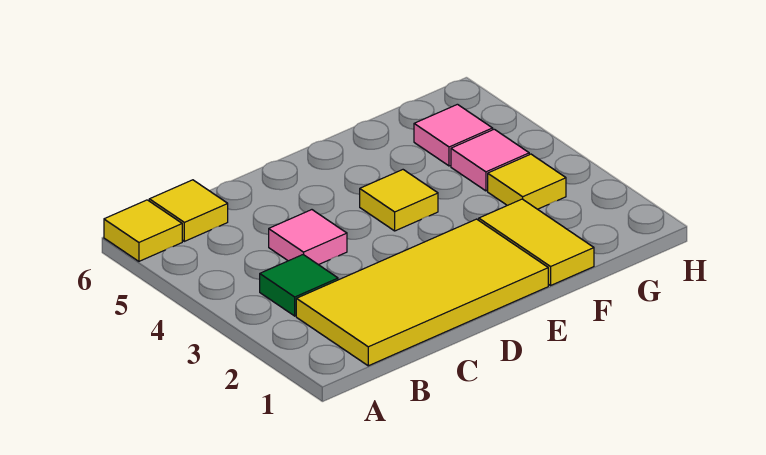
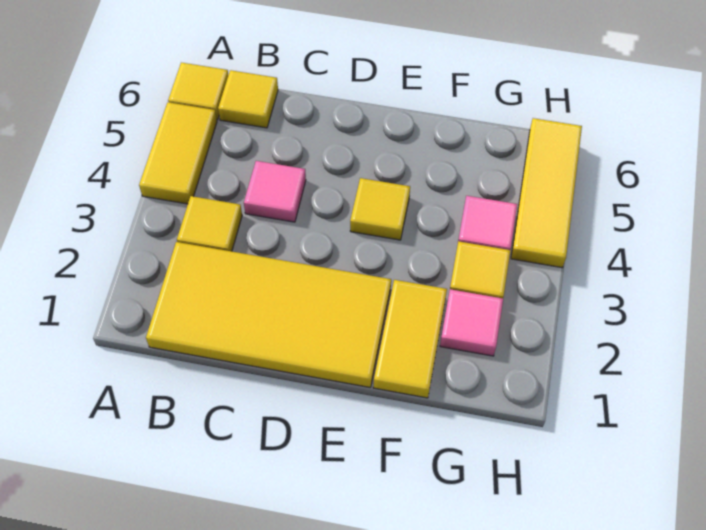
none -> yellow 1x2 tile [139,102,217,204]
green 1x1 tile [260,255,338,316] -> yellow 1x1 tile [177,196,242,251]
pink 1x1 tile [414,104,493,166] -> pink 1x1 tile moved to [440,289,503,356]
none -> yellow 1x3 tile [511,118,582,268]

